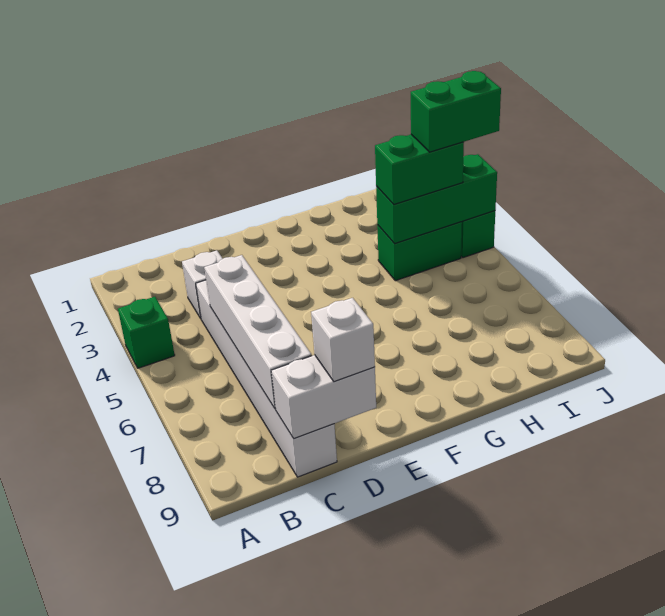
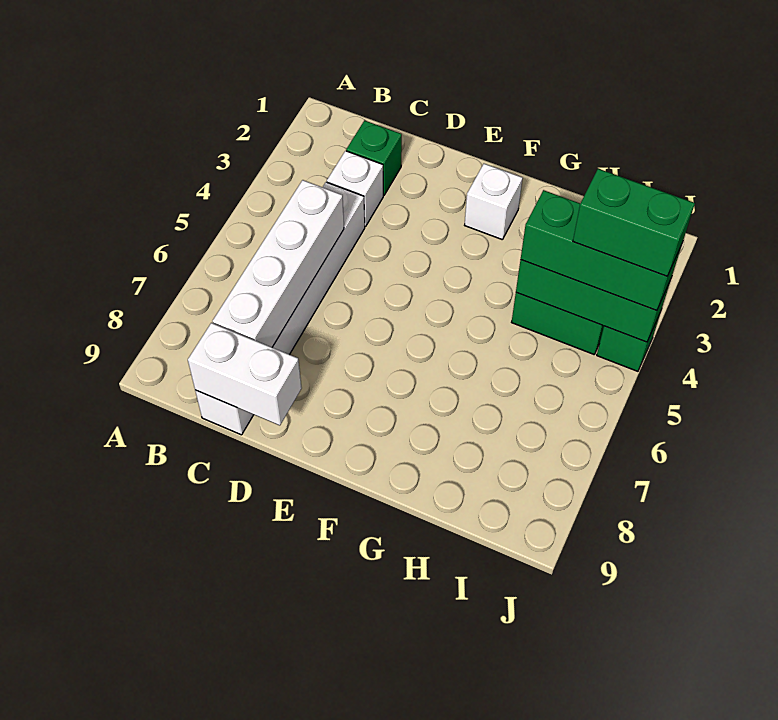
green 1x1 brick [118,297,175,368] -> green 1x1 brick moved to [346,120,402,195]
white 1x1 brick [311,298,375,382] -> white 1x1 brick moved to [465,164,523,240]
green 1x2 brick [375,135,464,204] -> green 1x3 brick [521,190,682,311]

